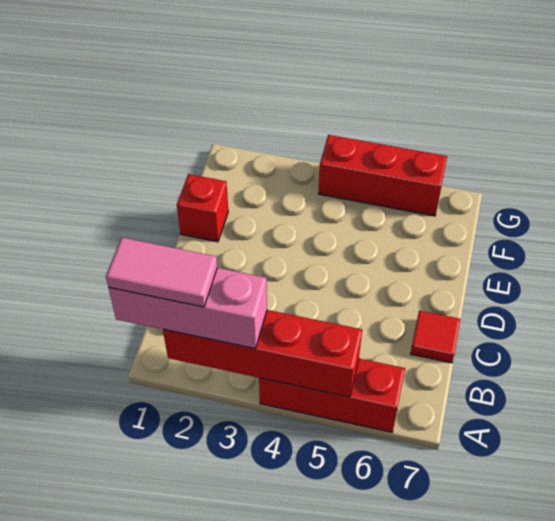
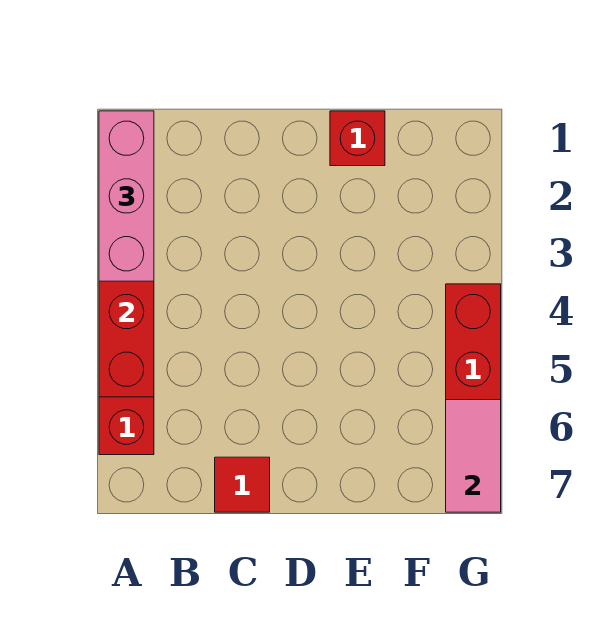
pink 1x2 tile [106,237,217,307] -> pink 1x2 tile moved to [446,400,501,512]

